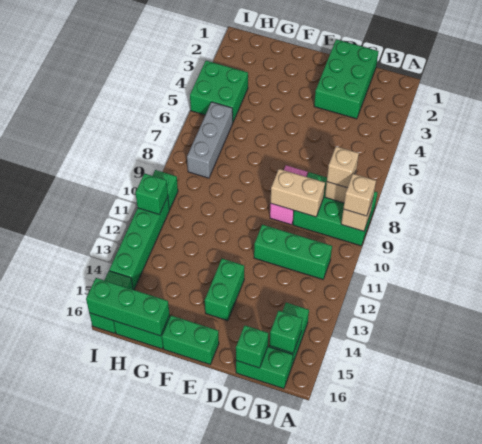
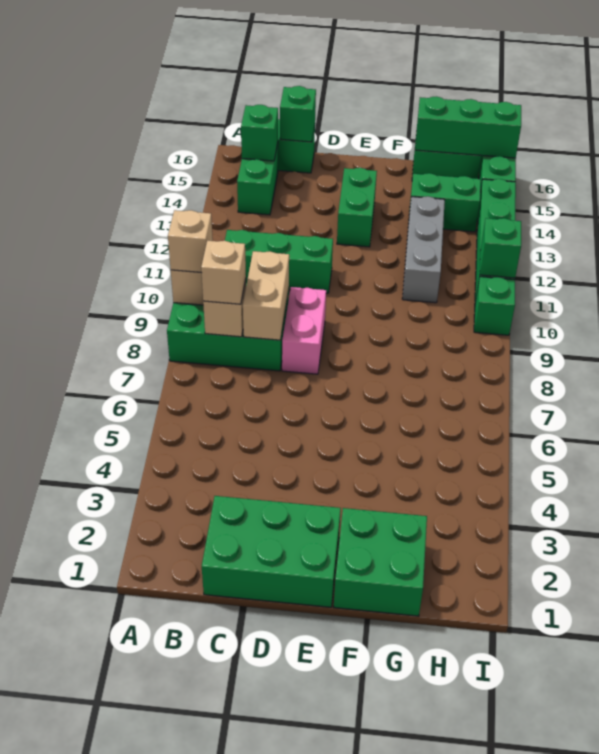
green 2x3 brick [314,39,379,119] -> green 2x3 brick turned to [202,496,341,607]
tan 1x2 brick [271,169,325,217] -> tan 1x2 brick turned to [243,251,289,340]
green 1x2 brick [162,315,219,364] -> green 1x2 brick moved to [409,173,481,232]
green 2x2 brick [190,61,248,122] -> green 2x2 brick moved to [334,508,427,616]
grey 1x3 brick [187,102,233,178] -> grey 1x3 brick moved to [402,196,445,303]

